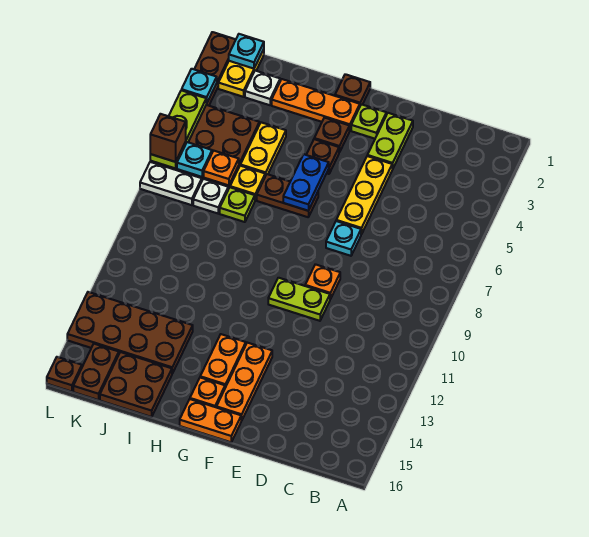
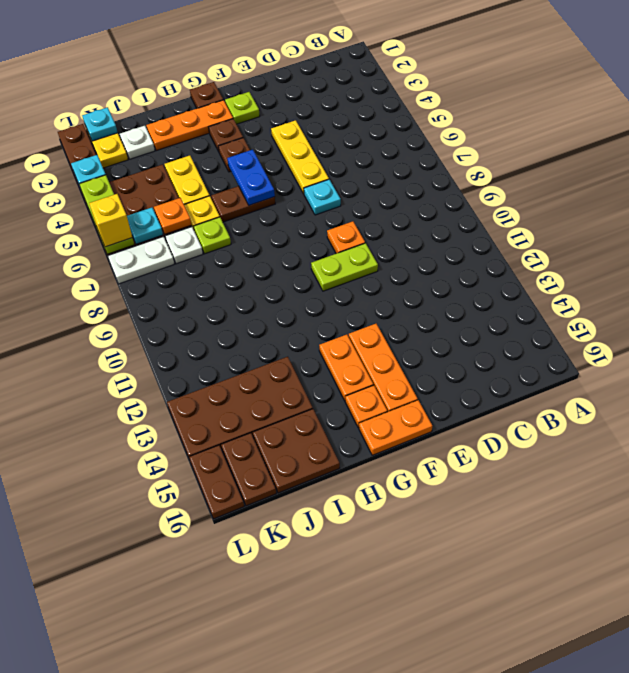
lime 1x2 plate [367,113,413,169] -> none
brown 1x1 brick [150,114,186,162] -> yellow 1x1 brick [89,194,132,247]
brown 1x1 plate [47,357,82,392] -> brown 1x2 plate [189,445,244,519]

